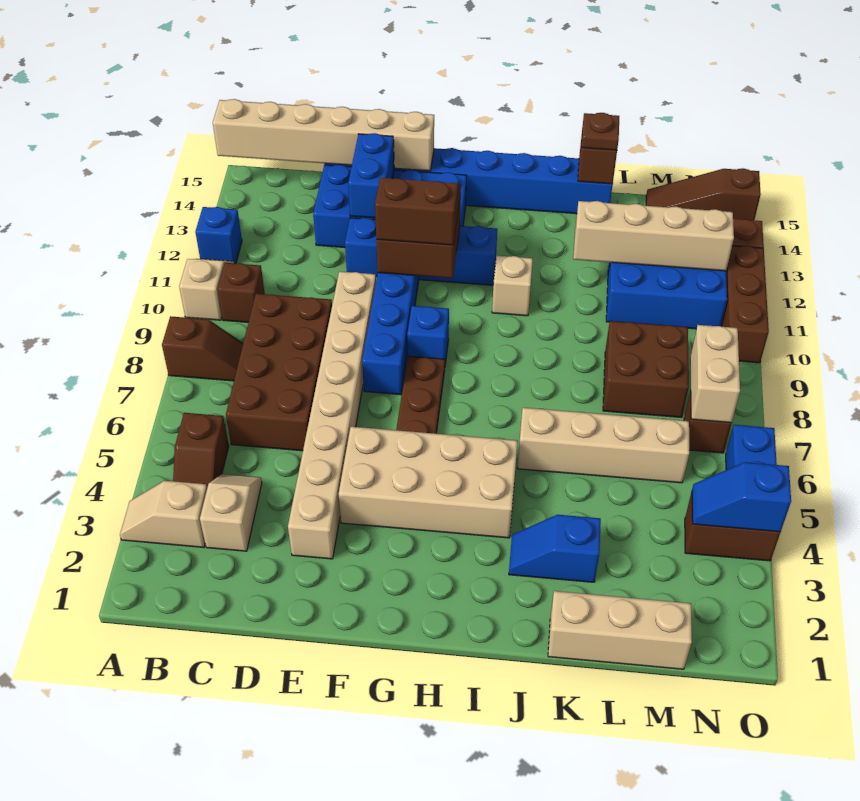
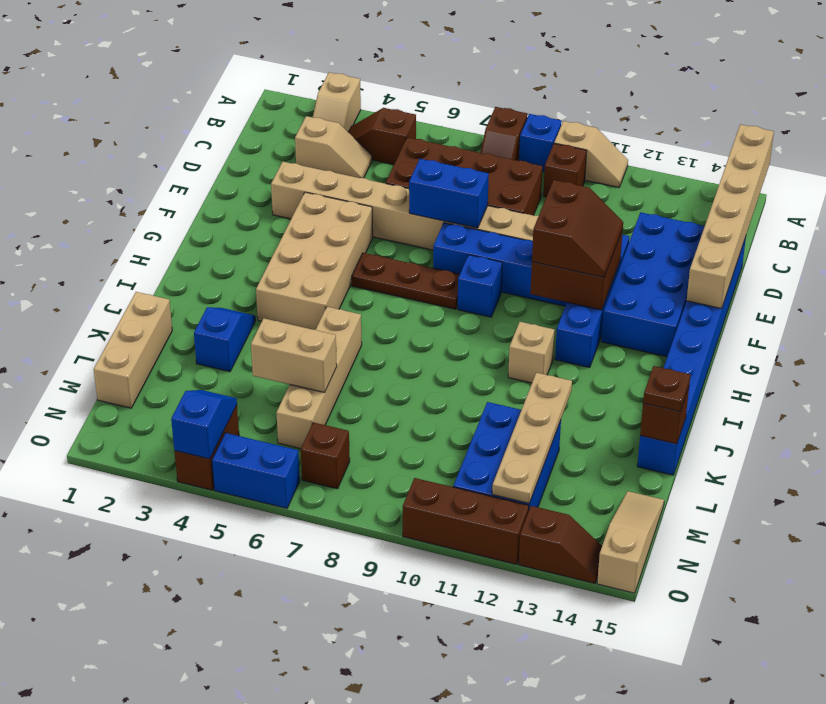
tan 1x2 slope [120,481,207,547] -> tan 1x2 slope turned to [313,72,361,132]
blue 1x1 brick [195,207,242,264] -> blue 1x1 brick moved to [519,114,562,172]
blue 1x2 brick [348,133,395,218] -> blue 1x2 brick moved to [409,159,489,228]
tan 1x4 brick [573,201,734,271] -> tan 1x4 plate [492,373,572,503]
brown 2x2 brick [603,321,689,417] -> none
brown 1x3 slope [646,168,761,220] -> tan 1x3 slope [597,491,664,593]
tan 1x2 brick [690,325,740,423] -> tan 1x2 brick moved to [251,318,337,392]

